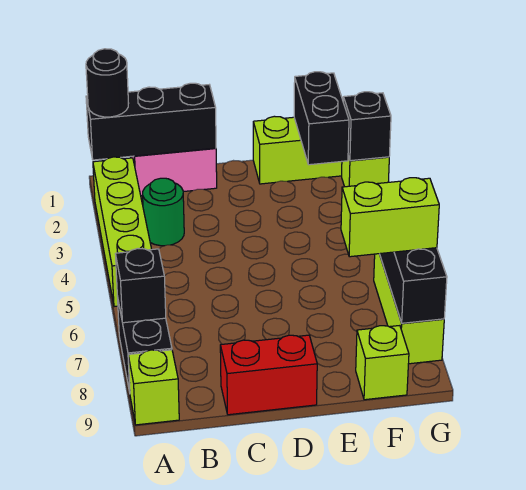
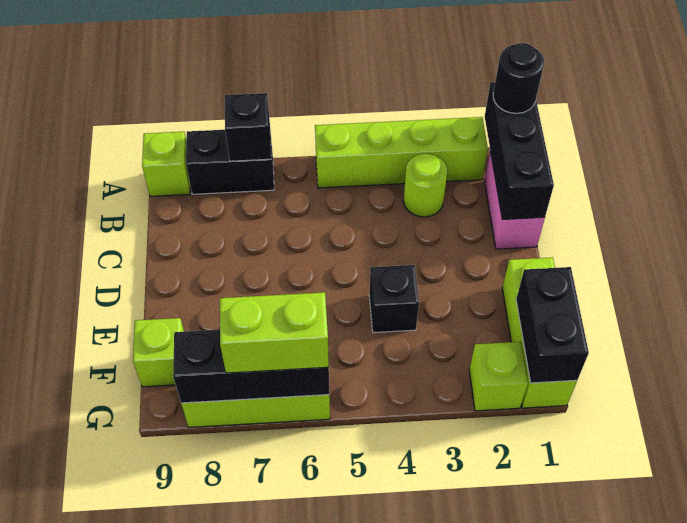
green 1x1 round brick [143,178,184,246] -> lime 1x1 round brick [403,154,447,217]
red 1x2 brick [220,335,317,415] -> none
black 1x2 brick [294,72,349,165] -> black 1x2 brick turned to [516,267,589,383]
lime 1x2 brick [341,178,439,257] -> lime 1x2 brick turned to [220,292,329,373]
black 1x1 brick [343,92,391,161] -> black 1x1 brick moved to [369,265,419,333]

